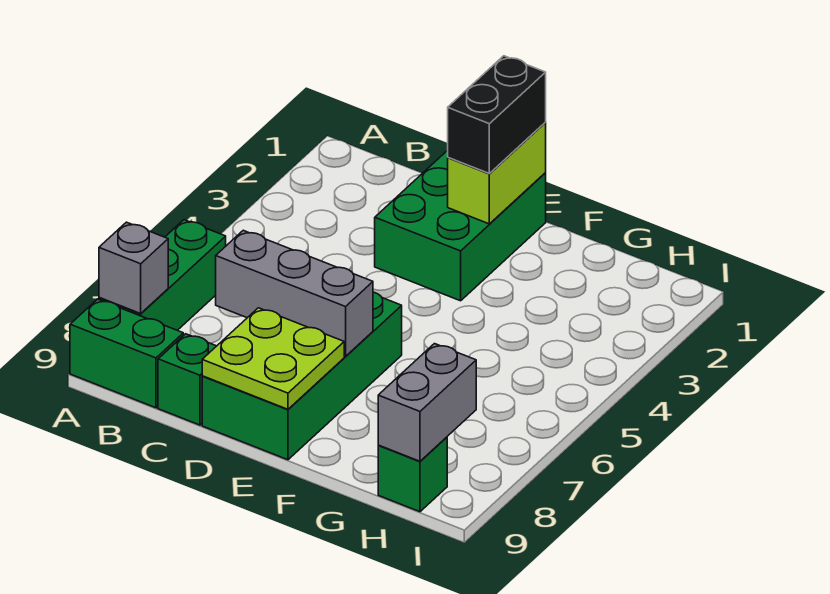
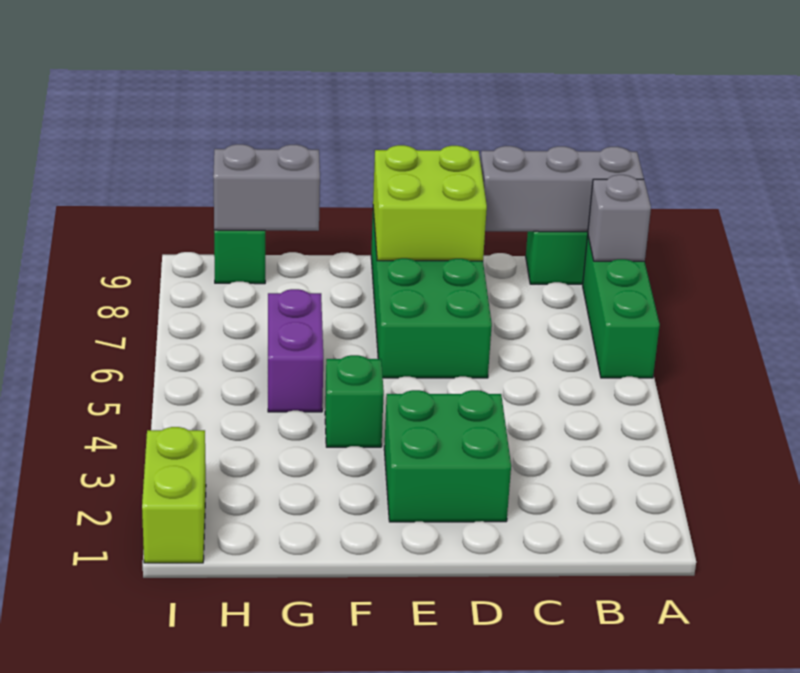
grey 1x3 brick [216,230,373,356] -> grey 1x3 brick moved to [480,146,644,232]
green 1x1 brick [158,334,216,425] -> green 1x1 brick moved to [325,355,384,447]
green 2x3 brick [375,150,546,301] -> green 2x2 brick [384,390,511,522]
lime 2x2 plate [202,308,344,409] -> lime 2x2 brick [373,145,487,261]
lime 1x2 brick [448,123,546,224] -> lime 1x2 brick moved to [142,427,206,563]
black 1x2 brick [448,56,546,173] -> none
none -> purple 1x2 brick [268,289,323,412]
grey 1x2 brick [378,344,476,461] -> grey 1x2 brick turned to [213,144,320,231]

